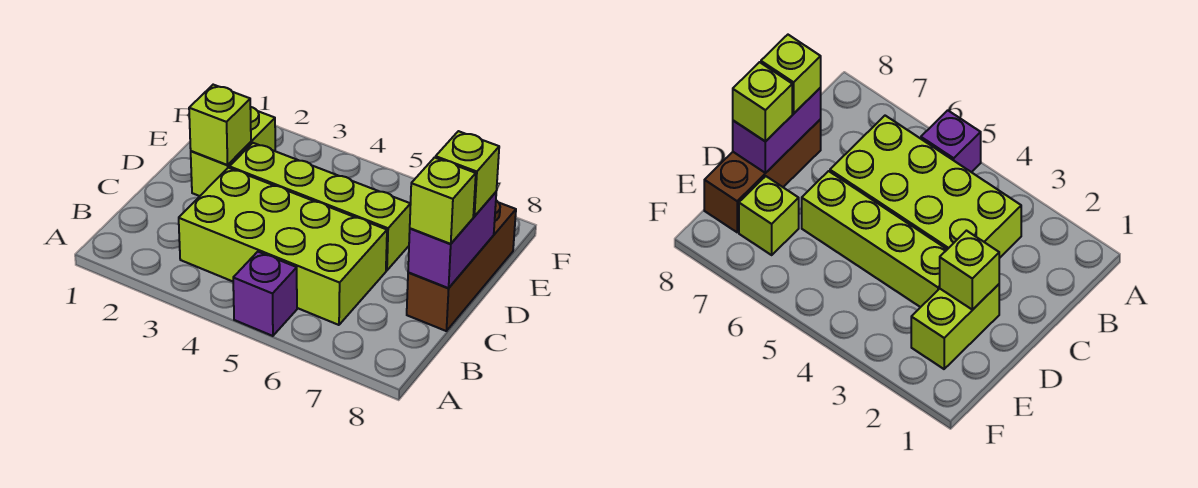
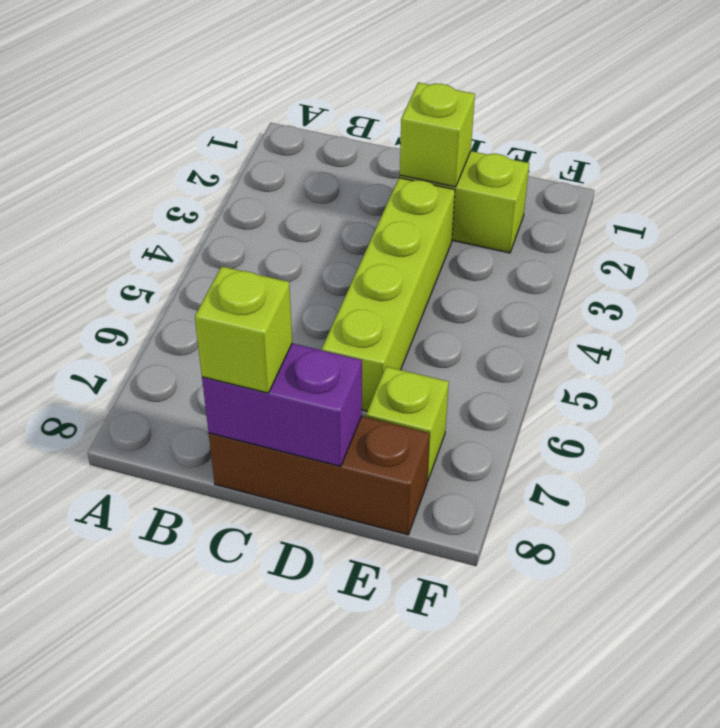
purple 1x1 brick [233,252,297,336] -> none
lime 2x4 brick [179,168,387,325] -> none
lime 1x1 brick [436,131,499,216] -> none

